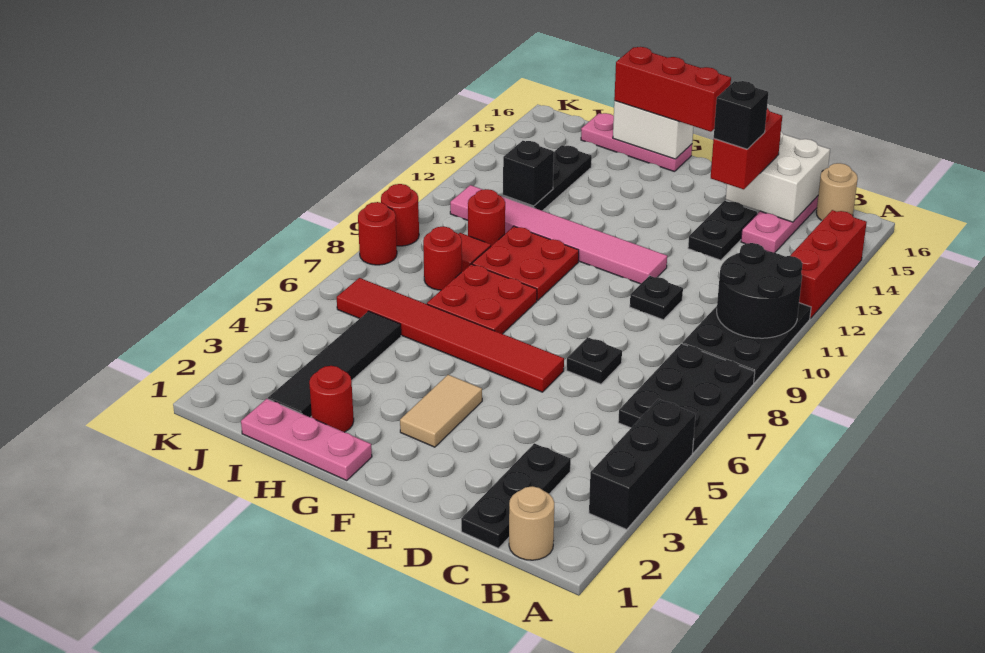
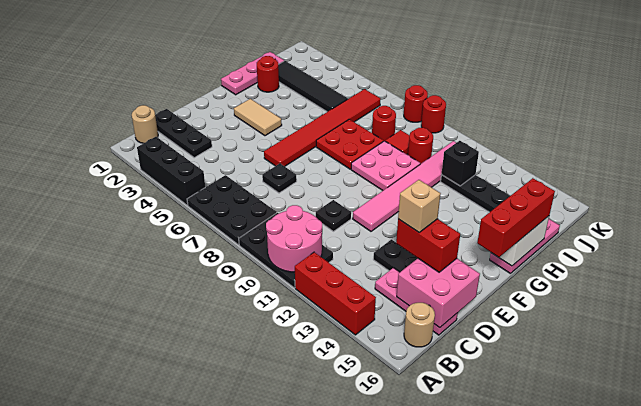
black 2x2 round brick [717,243,803,338] -> pink 2x2 round brick [266,205,322,272]
white 2x2 brick [726,131,830,222] -> pink 2x2 brick [397,259,480,328]
black 1x1 brick [714,81,768,149] -> tan 1x1 brick [398,180,441,232]
red 2x2 plate [472,226,579,300] -> pink 2x2 plate [351,141,420,190]

